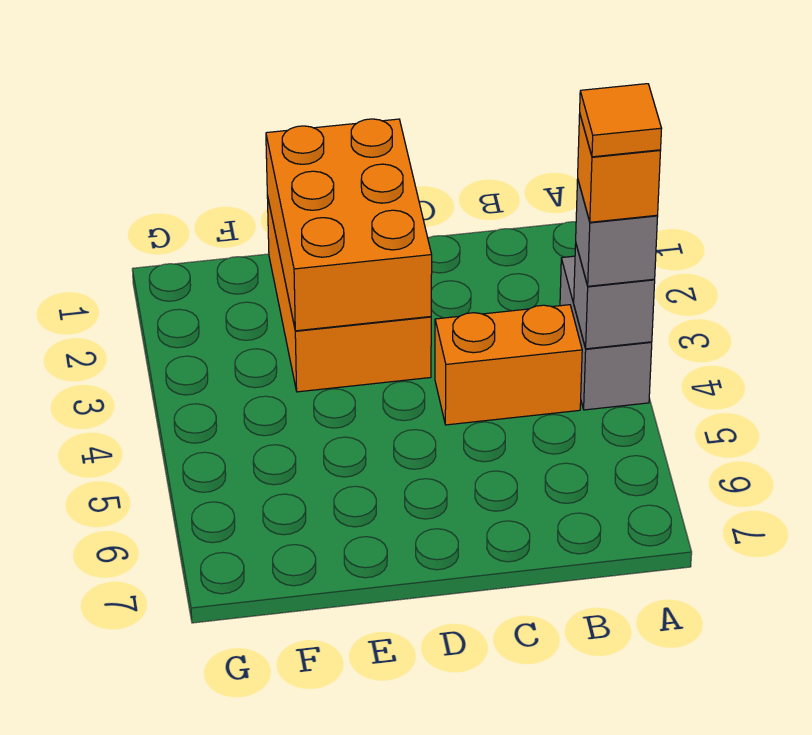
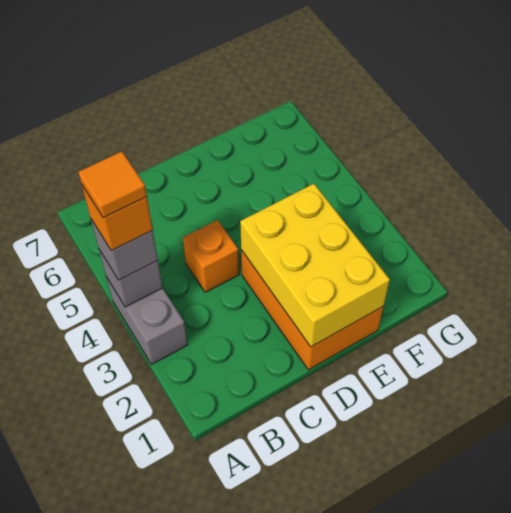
orange 1x2 brick [435,305,582,425] -> orange 1x1 brick [183,220,239,292]
orange 2x3 brick [266,119,432,331] -> yellow 2x3 brick [240,184,390,347]

